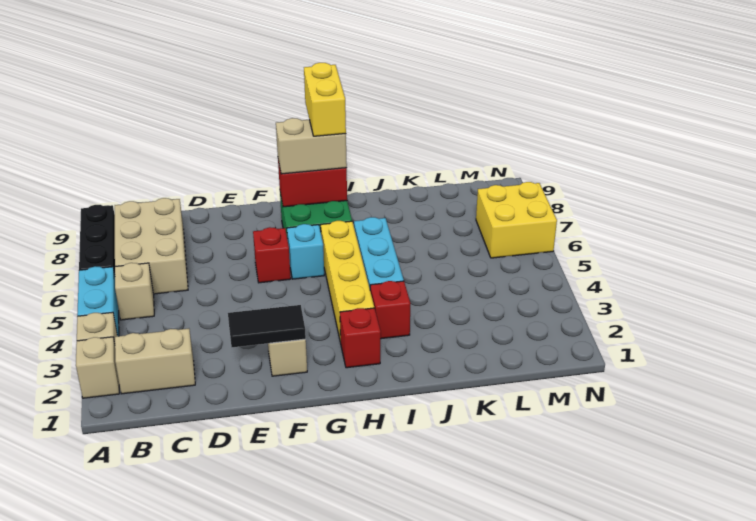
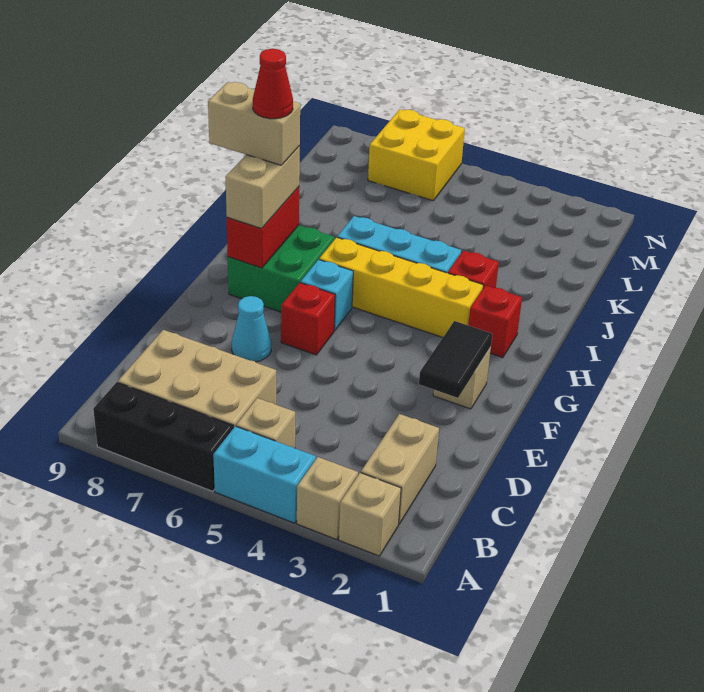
none -> cyan 1x1 cone [232,296,271,362]
yellow 1x2 brick [304,63,346,136] -> tan 1x2 brick [208,82,300,165]
none -> red 1x1 cone [253,49,293,119]

